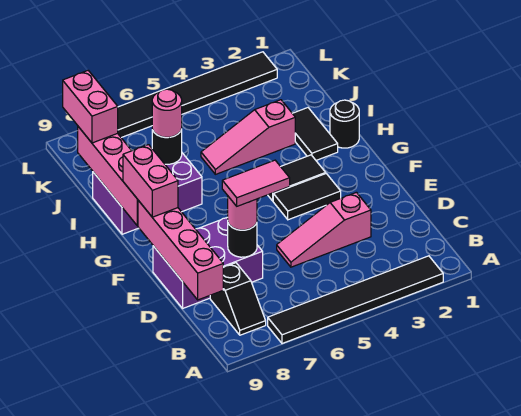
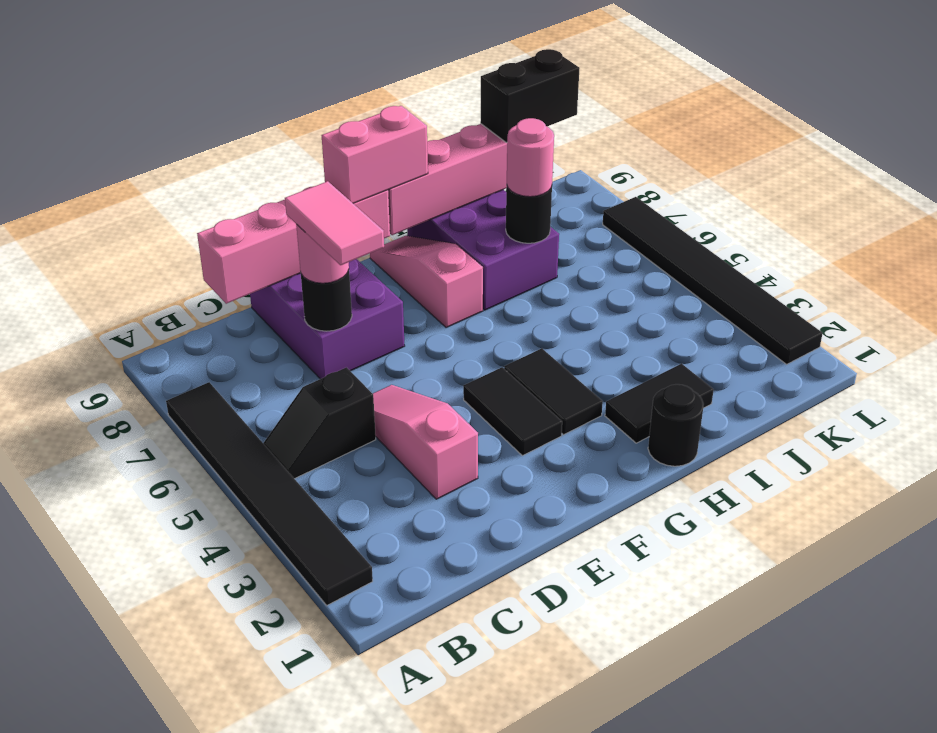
black 1x2 slope [210,263,266,335] -> black 1x2 slope moved to [263,367,376,479]
pink 1x3 slope [201,100,295,174] -> pink 1x3 slope moved to [370,236,483,328]
pink 1x2 brick [63,71,118,143] -> black 1x2 brick [480,49,580,143]

